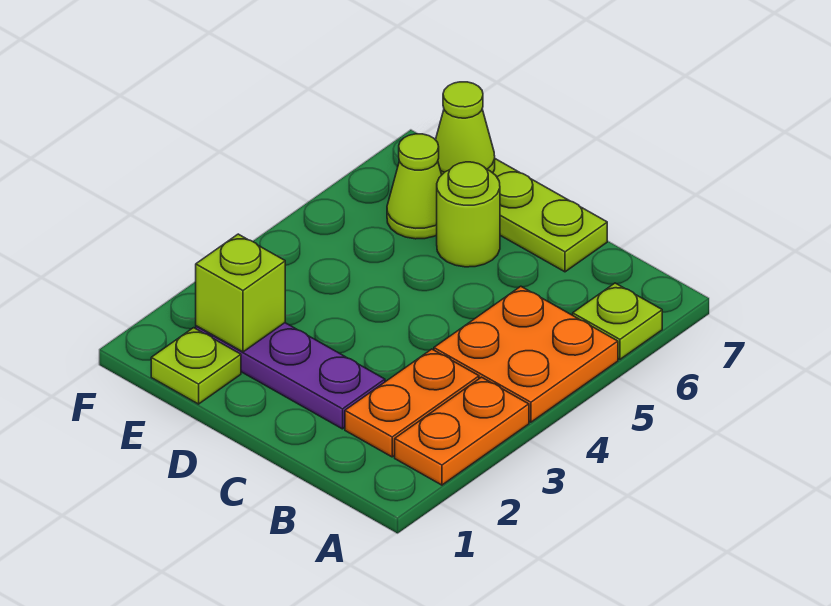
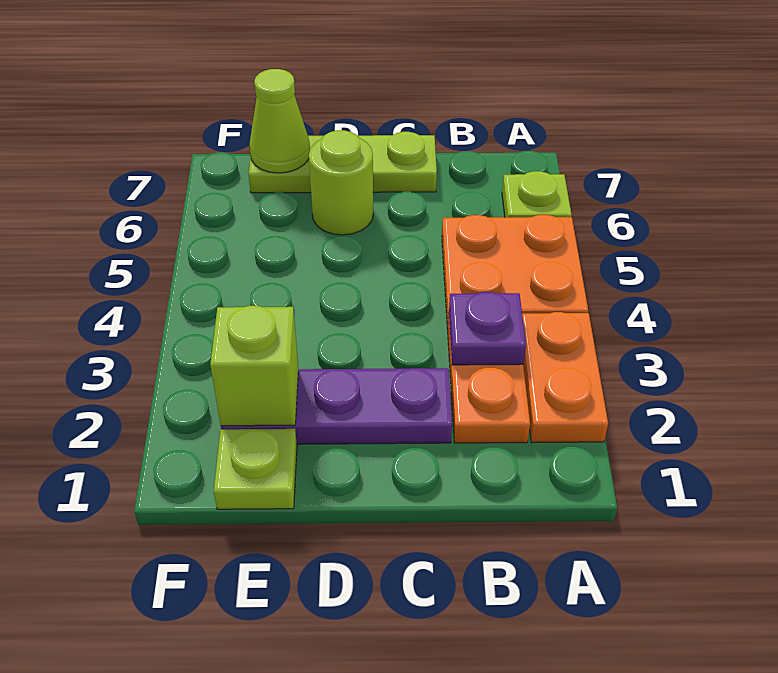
none -> purple 1x1 plate [449,292,526,365]
lime 1x1 cone [387,134,442,239] -> none

